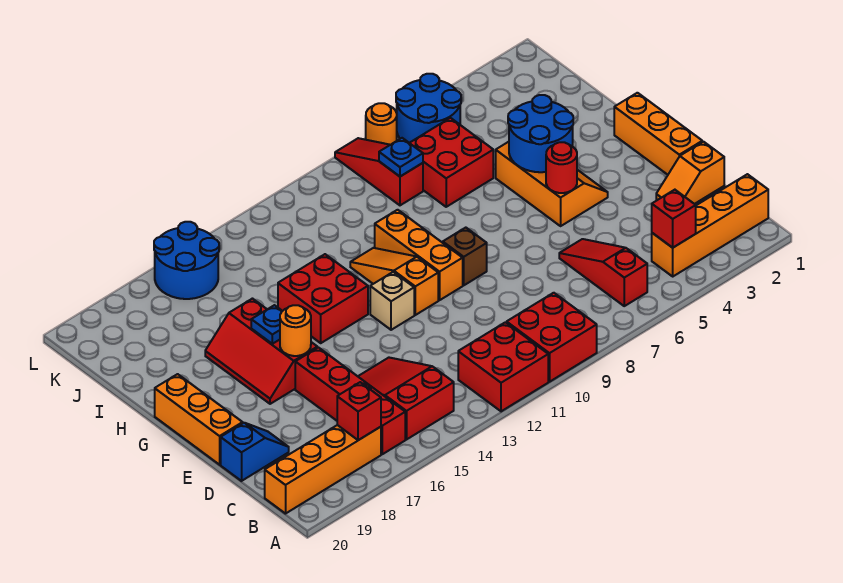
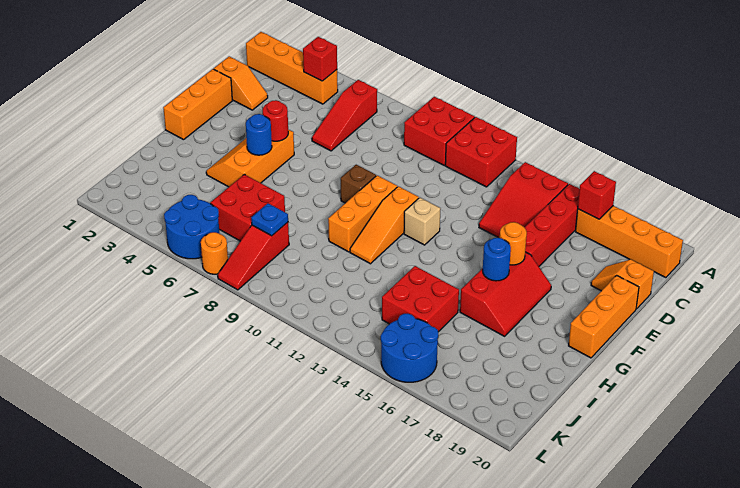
blue 1x2 slope [221,423,289,481] -> orange 1x2 slope [591,259,654,309]
blue 2x2 round brick [508,95,573,172] -> blue 1x1 round brick [246,114,272,155]
red 2x2 brick [278,254,368,343] -> red 2x2 brick moved to [382,266,459,332]
blue 1x1 plate [251,305,282,344] -> blue 1x1 round brick [483,238,511,281]

